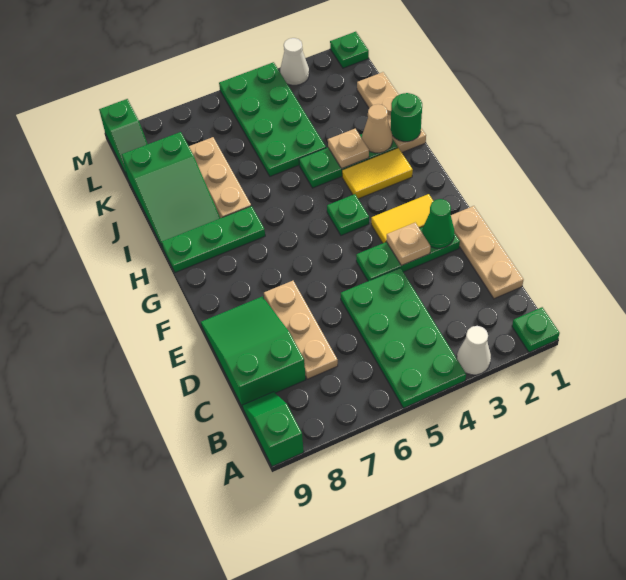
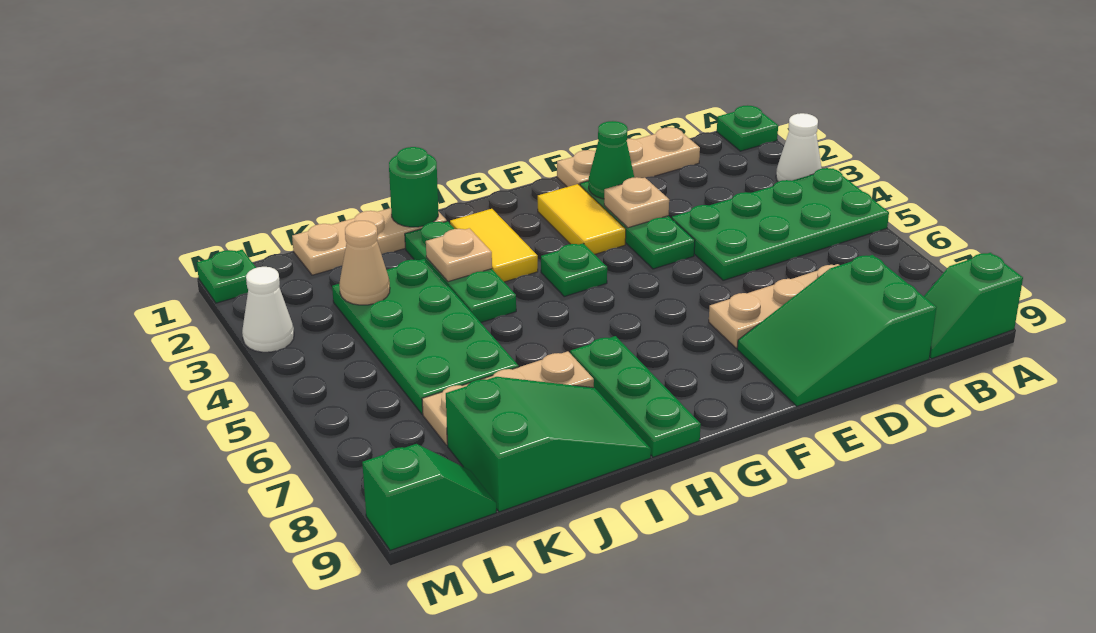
tan 1x1 cone [362,104,392,153] -> tan 1x1 cone moved to [339,221,390,305]
green 2x4 plate [219,62,326,176] -> green 2x4 plate turned to [332,259,519,414]

